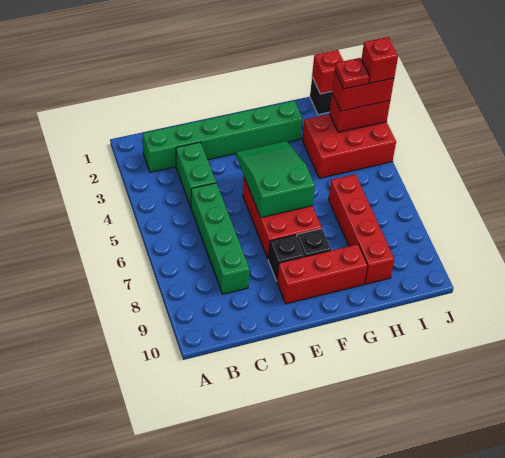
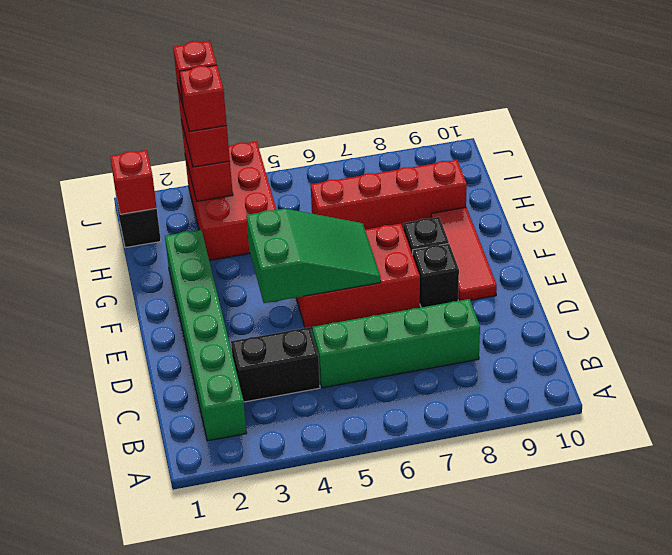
green 1x2 brick [176,142,216,207] -> black 1x2 brick [231,327,320,402]
green 2x3 slope [236,141,315,218] -> green 2x3 slope turned to [246,208,381,303]
red 1x3 brick [277,244,368,304] -> red 1x3 tile [431,207,497,301]
red 1x1 plate [335,58,370,89] -> red 1x1 brick [179,65,227,132]

